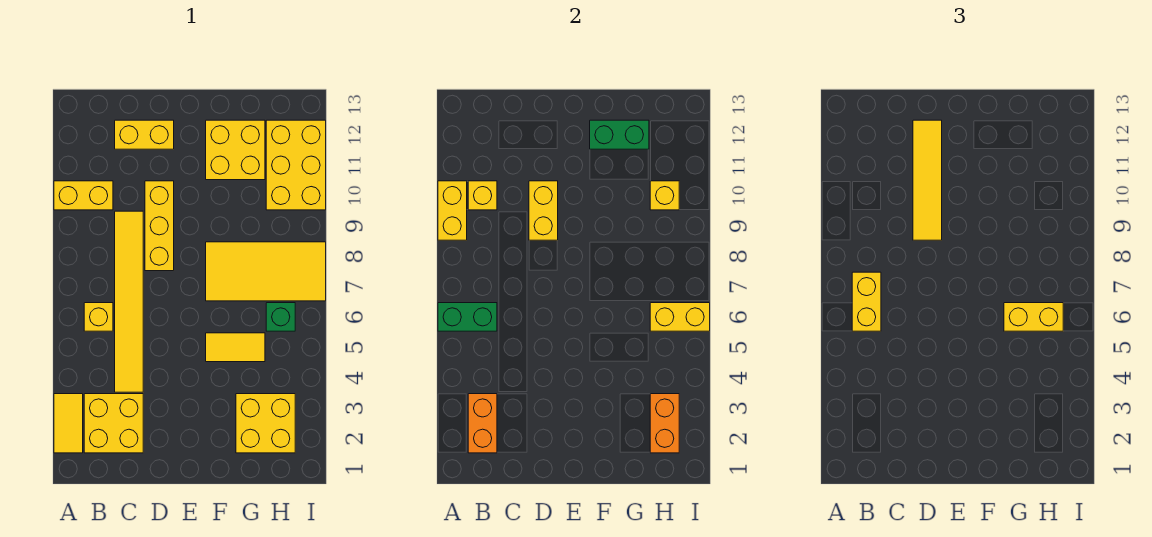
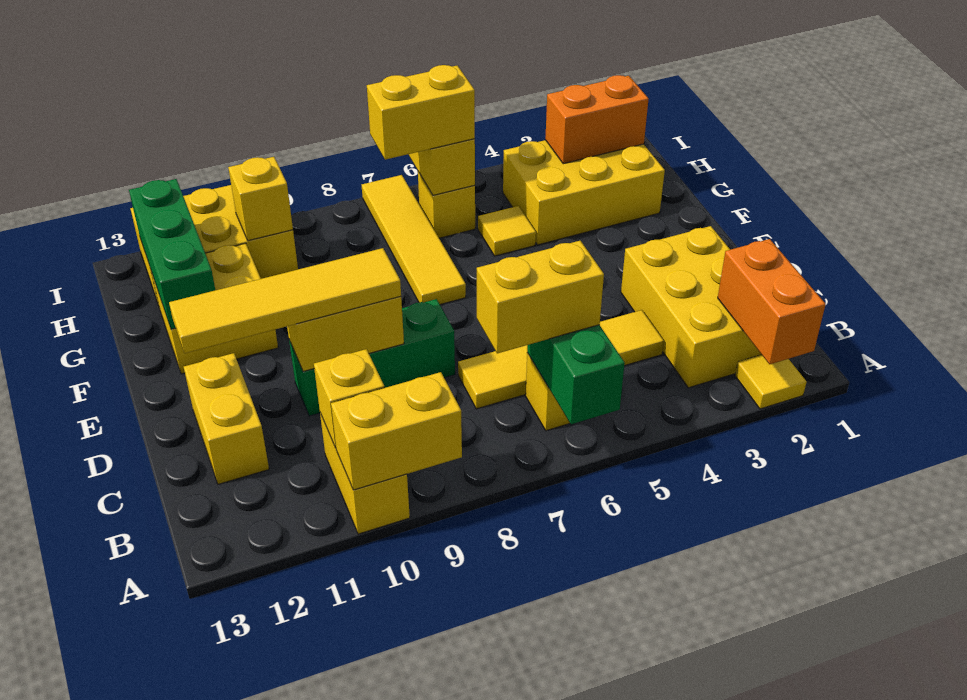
yellow 1x2 tile [54,394,83,453] -> yellow 1x1 tile [735,355,806,409]
yellow 2x2 brick [84,394,143,453] -> yellow 2x3 brick [621,226,761,388]
orange 1x2 brick [468,394,497,453] -> orange 1x2 brick turned to [718,239,826,364]
yellow 1x6 tile [115,211,143,392] -> yellow 1x4 tile [458,310,664,409]
yellow 1x3 brick [145,181,174,271] -> green 1x3 brick [289,299,455,416]
yellow 1x2 tile [206,333,265,362] -> yellow 1x1 tile [478,206,536,256]
yellow 2x4 tile [206,242,326,301] -> yellow 1x4 tile [362,175,466,305]
green 1x2 brick [590,120,649,149] -> green 1x3 brick [129,179,215,329]
yellow 2x2 brick [236,394,295,453] -> yellow 2x3 brick [503,140,665,245]
yellow 1x2 brick [1004,303,1063,331] -> yellow 1x2 brick turned to [367,65,475,160]
green 1x1 brick [266,303,295,331] -> yellow 1x1 brick [418,172,475,238]

